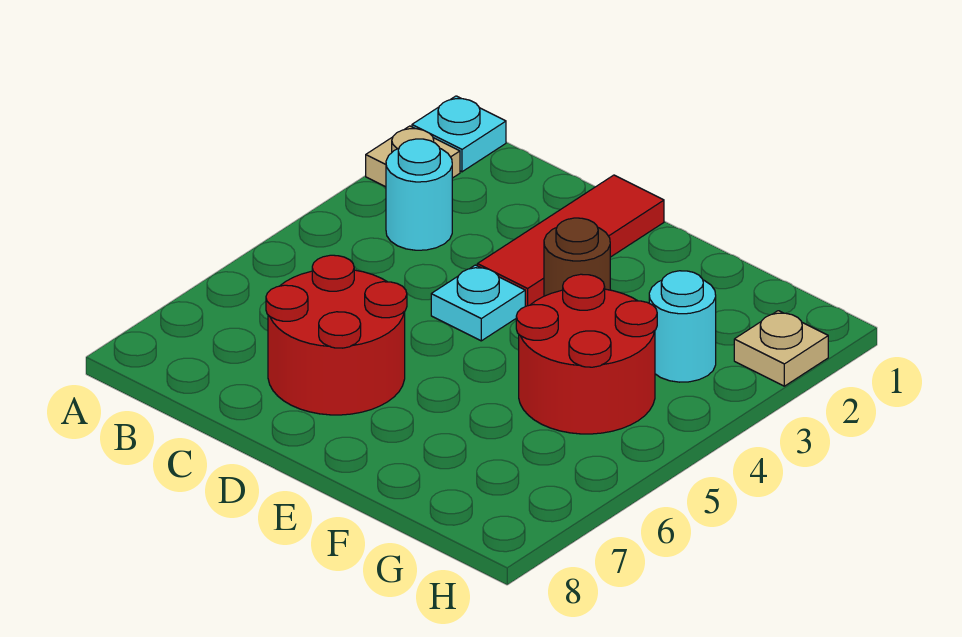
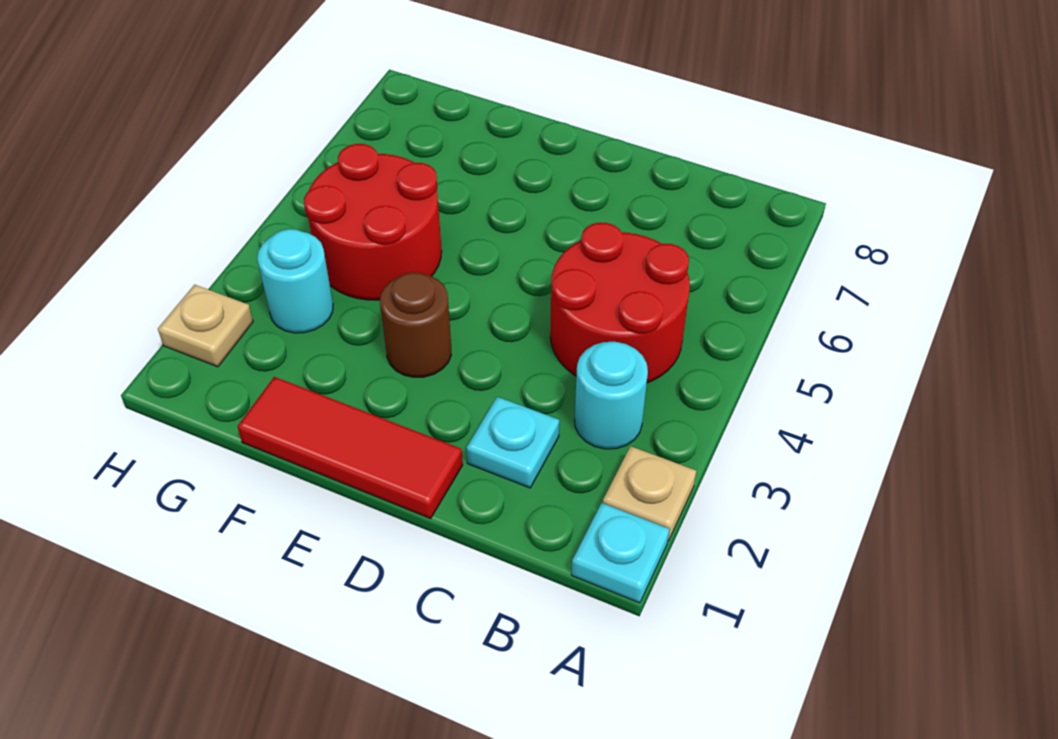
red 2x2 round brick [266,255,407,415] -> red 2x2 round brick moved to [550,223,690,383]
red 1x3 tile [477,175,664,306] -> red 1x3 tile turned to [238,377,463,519]
cyan 1x1 plate [431,265,525,341] -> cyan 1x1 plate moved to [467,397,560,488]

